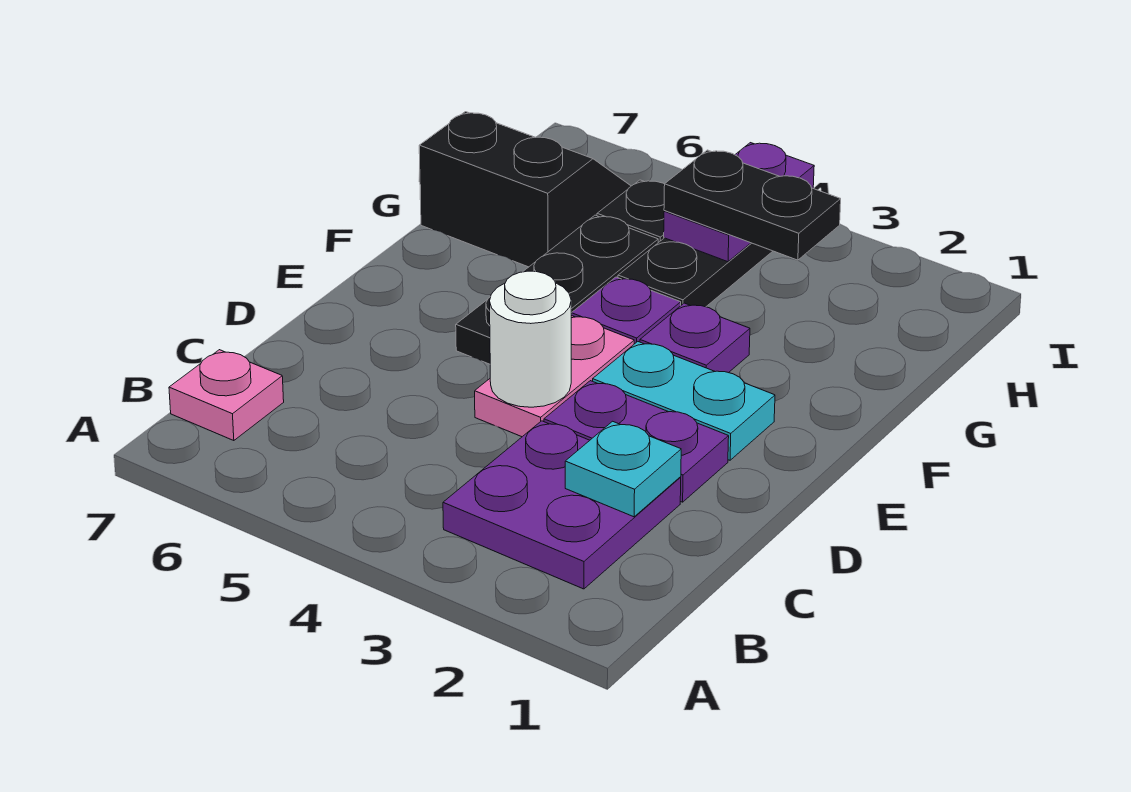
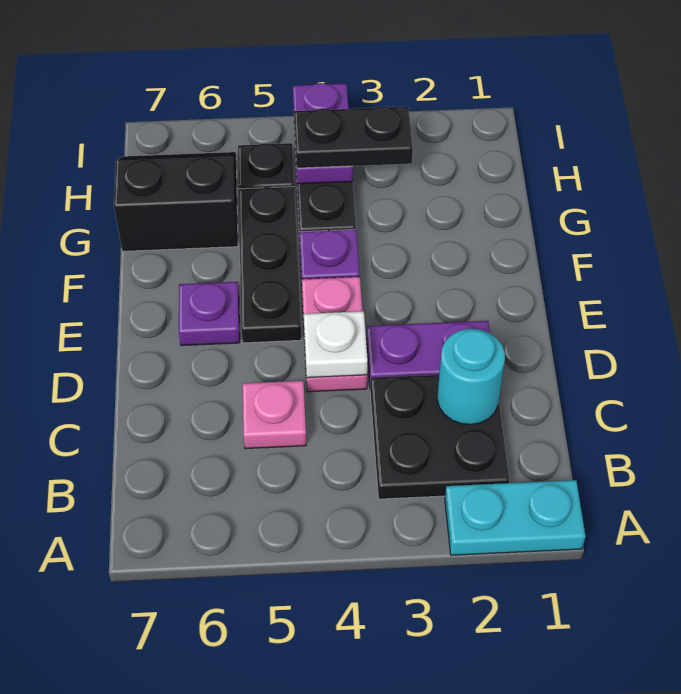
purple 2x2 plate [443,421,681,589] -> black 2x2 plate [370,375,509,499]
pink 1x1 plate [169,350,284,441] -> pink 1x1 plate moved to [242,381,306,449]
cyan 1x1 plate [565,421,681,517] -> cyan 1x1 round brick [437,329,505,425]
white 1x1 round brick [490,271,571,407] -> white 1x1 plate [303,311,368,378]
cyan 1x2 plate [593,342,775,460] -> cyan 1x2 plate moved to [445,480,586,555]
purple 1x1 plate [640,303,750,373] -> purple 1x1 plate moved to [179,282,240,346]

